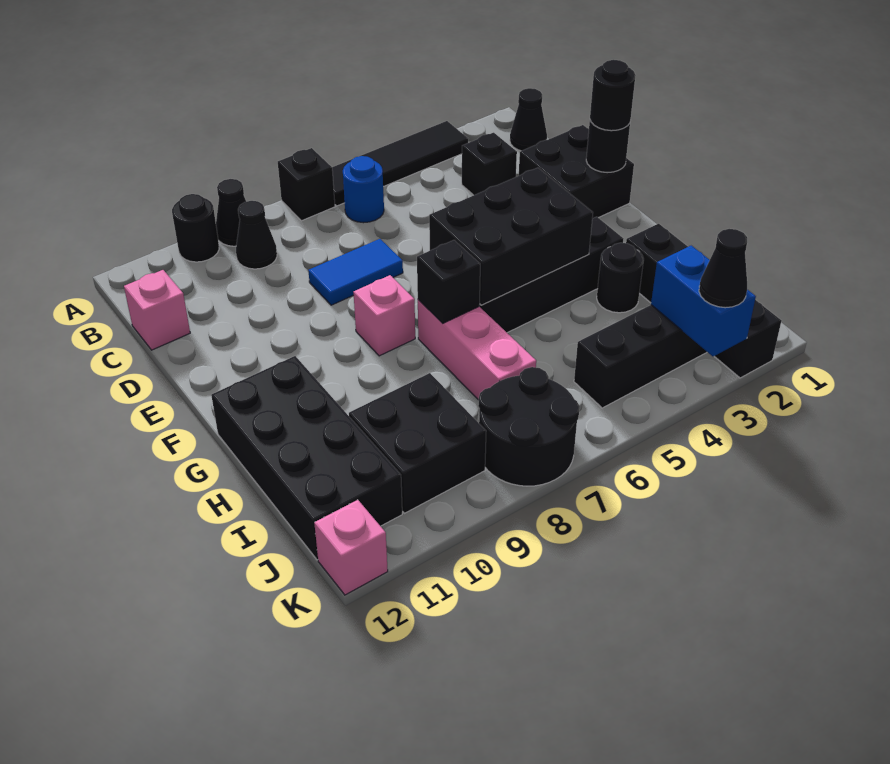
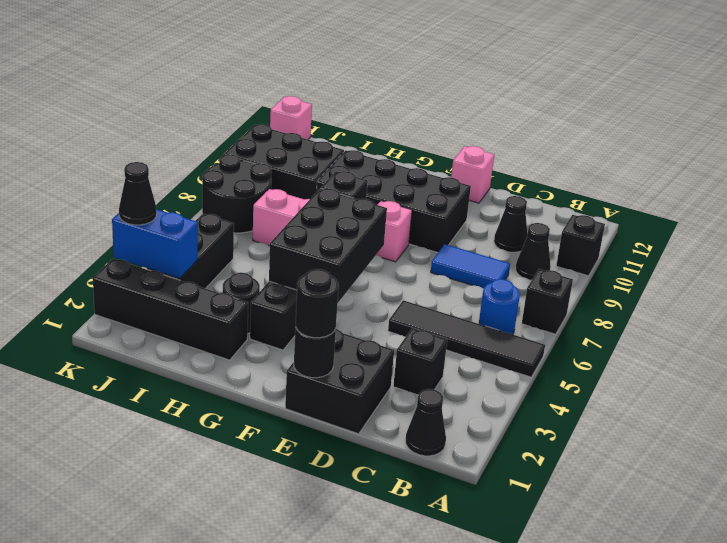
black 1x4 tile [332,121,468,206] -> black 1x4 tile turned to [388,300,545,377]
black 1x1 cone [216,179,246,246] -> black 1x1 cone moved to [494,196,528,252]
black 1x1 round brick [172,194,219,262] -> black 1x1 brick [556,215,605,276]
pink 1x1 brick [124,270,190,350] -> pink 1x1 brick moved to [451,146,494,203]
blue 1x2 tile [308,239,403,305] -> blue 1x2 tile turned to [431,244,510,289]
black 2x4 brick [211,356,402,560] -> black 2x4 brick moved to [317,150,471,253]
black 2x2 brick [349,373,486,513] -> black 2x3 brick [224,124,344,199]

